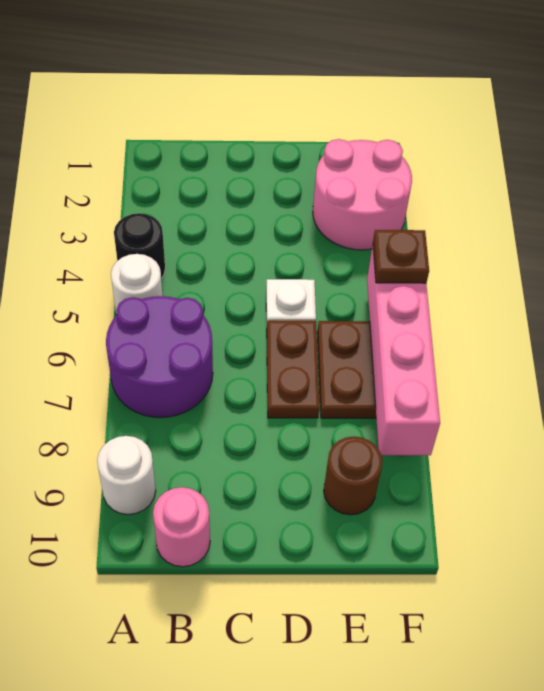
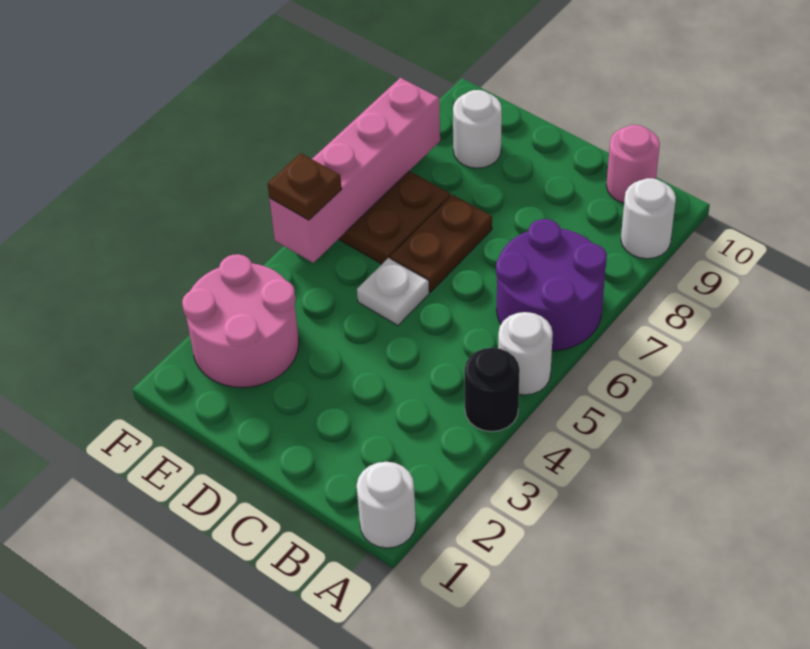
none -> white 1x1 round brick [357,462,416,548]
brown 1x1 round brick [324,437,382,515] -> white 1x1 round brick [453,90,502,168]

